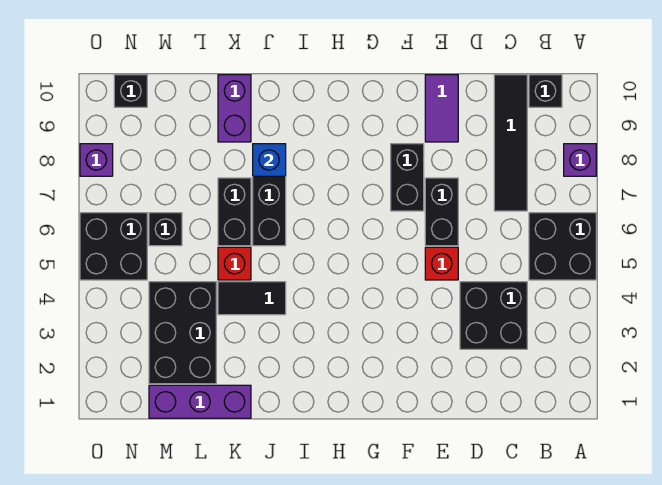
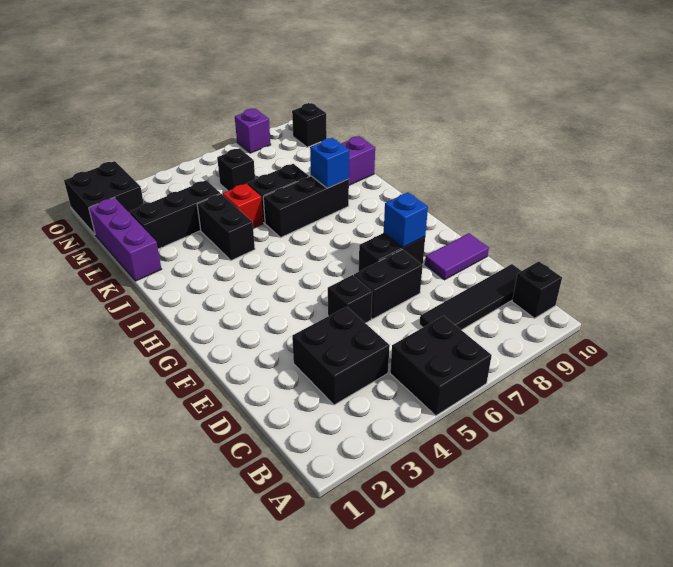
purple 1x1 brick [564,144,596,176] -> none
red 1x1 brick [425,247,458,280] -> black 1x1 brick [328,275,372,323]
none -> blue 1x1 brick [384,192,428,247]
black 1x2 tile [218,282,286,315] -> black 1x2 brick [197,194,255,260]
black 2x3 brick [149,282,216,384] -> black 1x3 brick [130,180,221,249]
black 2x2 brick [80,213,147,280] -> black 2x2 brick moved to [64,161,144,234]

